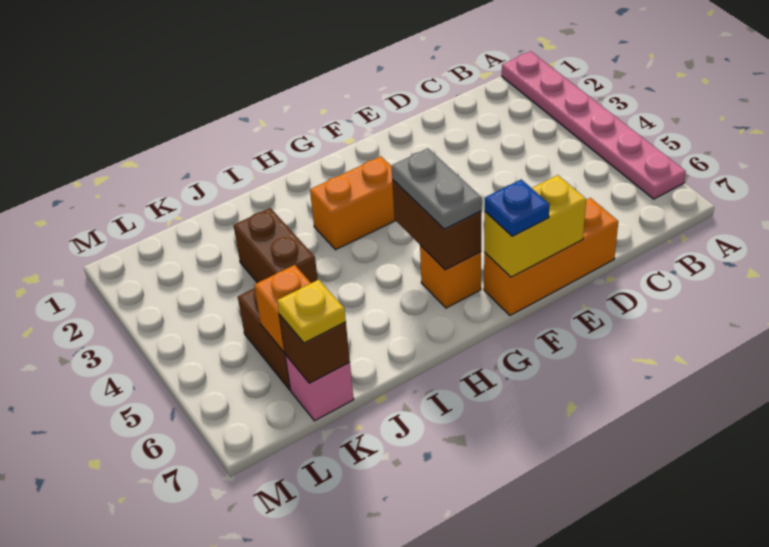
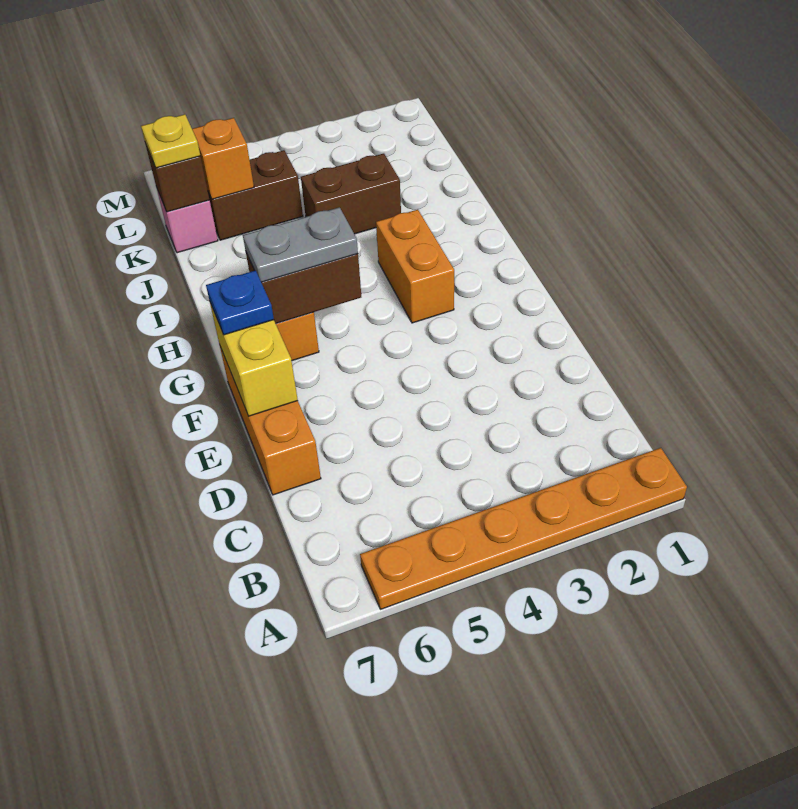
pink 1x6 plate [502,52,686,199] -> orange 1x6 plate [360,448,687,609]

